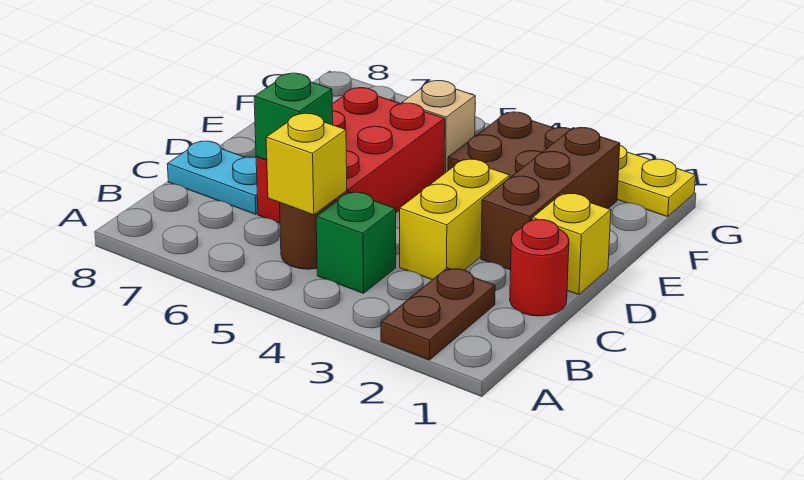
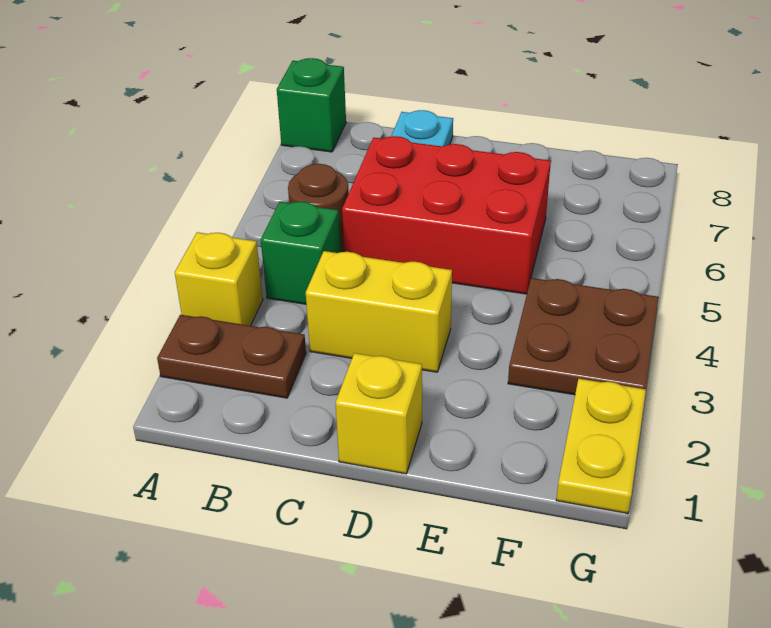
yellow 1x1 brick [266,113,347,215] -> yellow 1x1 brick moved to [175,232,263,326]
red 1x1 round brick [510,220,569,316] -> none
green 1x1 brick [254,73,333,160] -> green 1x1 brick moved to [277,58,346,152]
brown 1x3 brick [481,127,620,270] -> none
tan 1x1 brick [402,81,475,174] -> none

